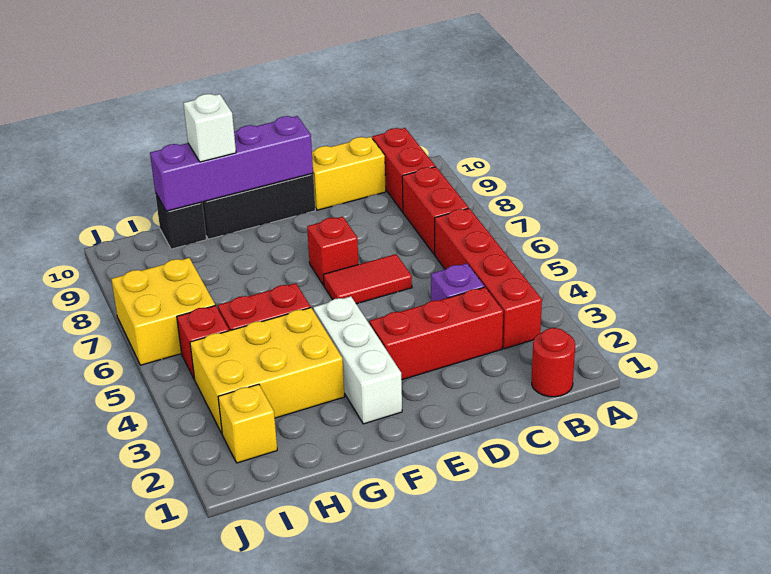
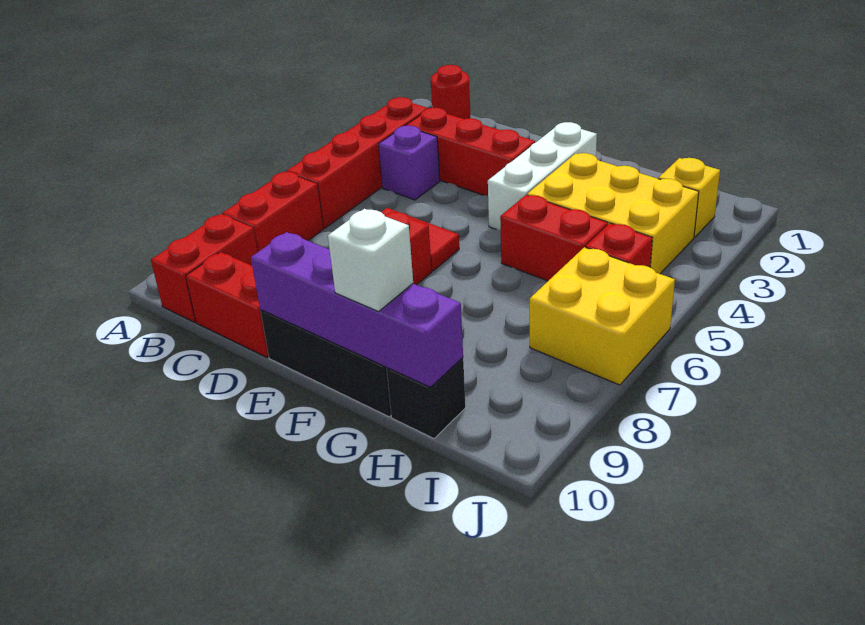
yellow 1x2 brick [312,137,386,210] -> red 1x2 brick [186,252,269,358]

